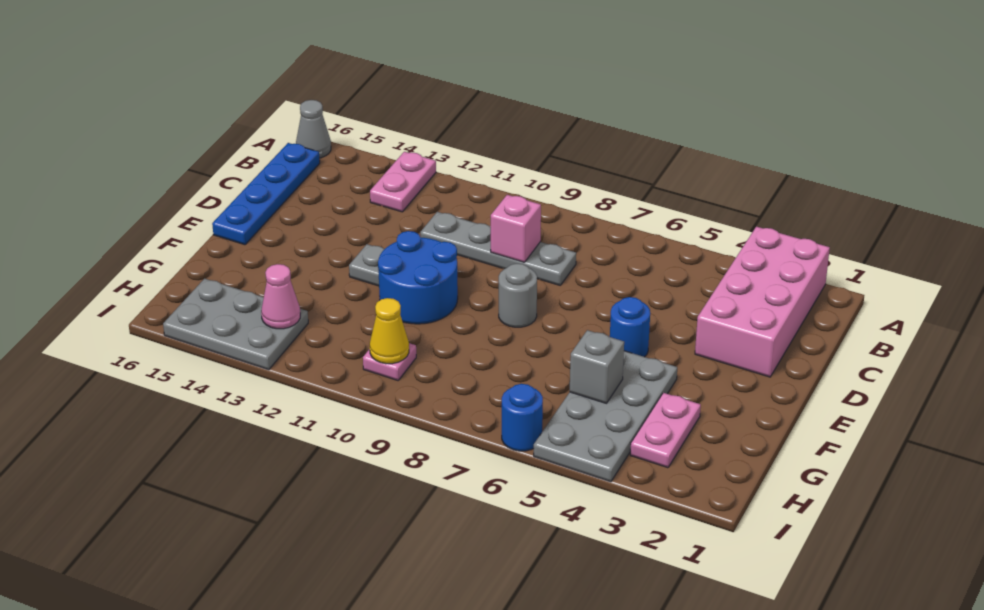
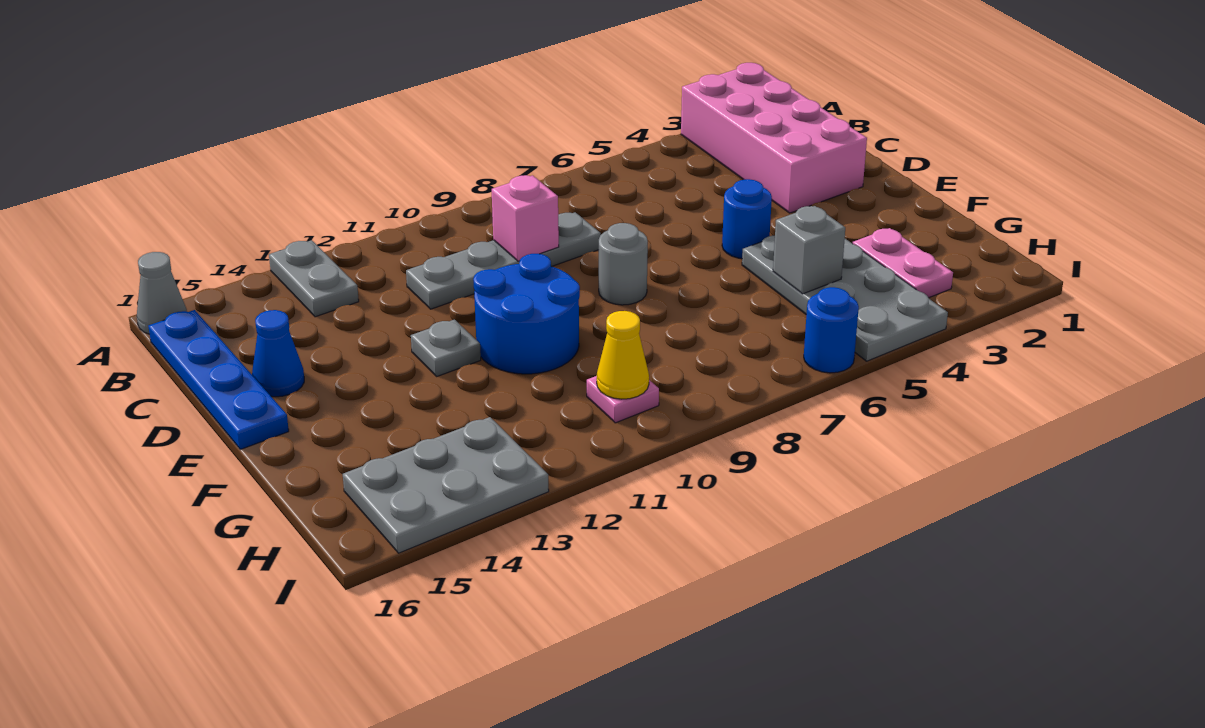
pink 1x2 plate [370,152,436,212] -> grey 1x2 plate [269,240,359,317]
none -> blue 1x1 cone [252,310,304,397]
pink 1x1 cone [261,264,300,329] -> none

